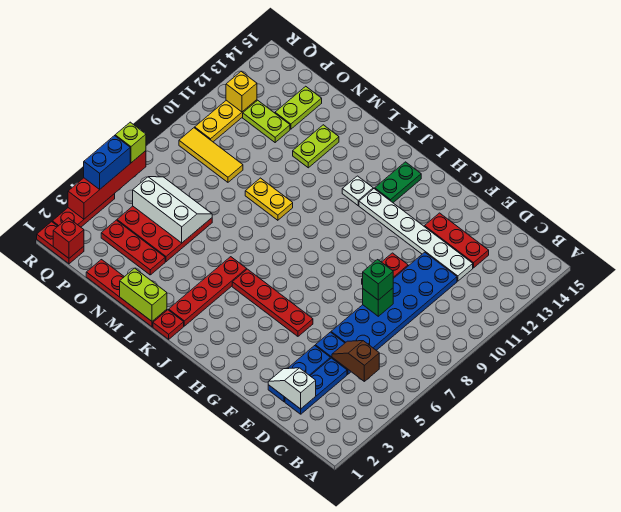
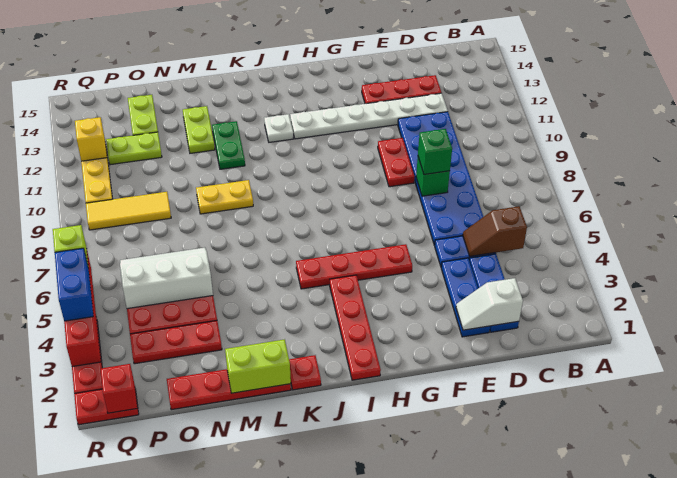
green 1x2 plate [375,162,421,203] -> green 1x2 plate moved to [212,121,245,169]
red 1x4 plate [169,257,247,326] -> red 1x4 plate moved to [330,275,381,380]

